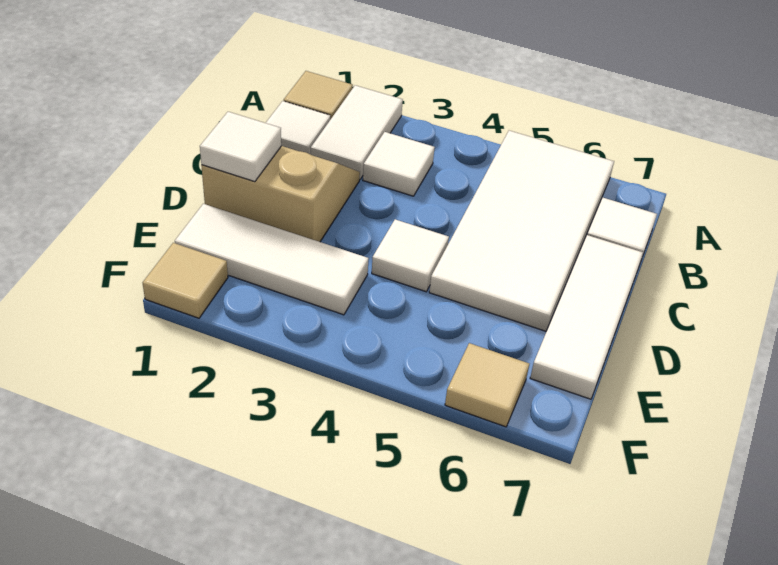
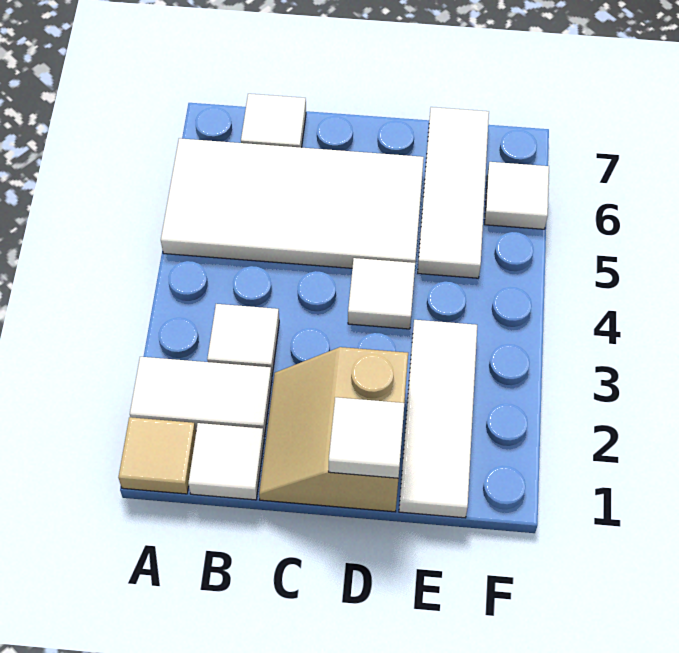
white 1x3 tile [530,235,643,399] -> white 1x3 tile turned to [418,107,489,278]
tan 1x1 tile [143,243,228,318] -> none
tan 1x1 tile [445,343,529,427] -> white 1x1 tile [485,162,549,229]

